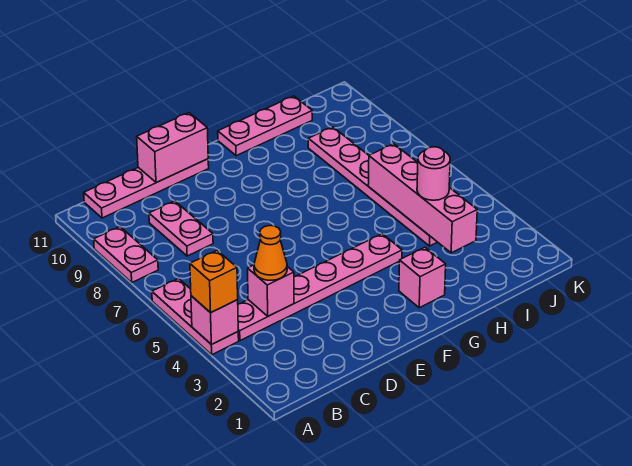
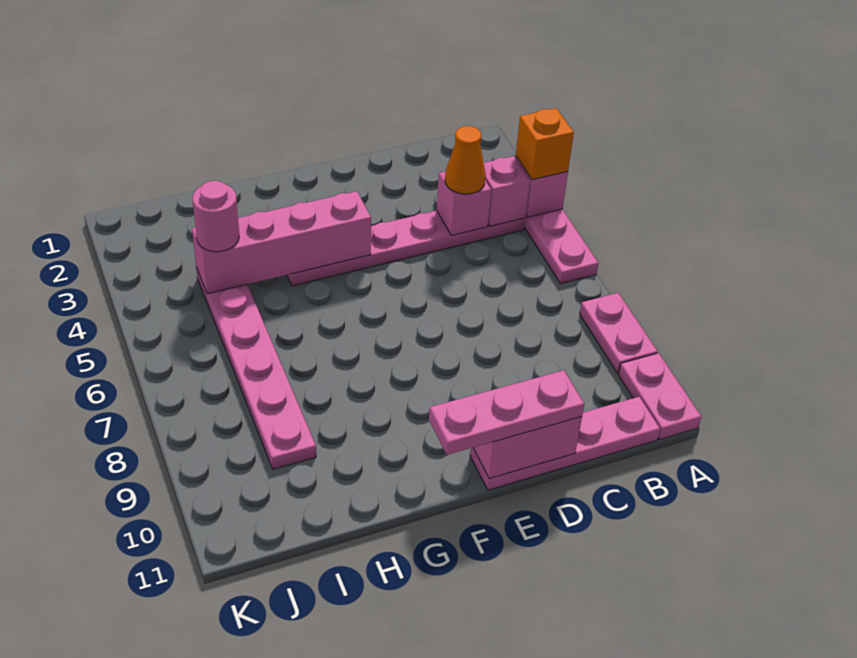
pink 1x2 plate [149,201,213,256] -> pink 1x2 plate moved to [618,353,701,439]
pink 1x1 brick [399,247,446,308] -> pink 1x1 brick moved to [484,156,530,226]
pink 1x3 plate [218,96,312,156] -> pink 1x3 plate moved to [429,370,584,455]
pink 1x4 brick [368,144,477,253] -> pink 1x4 brick turned to [192,191,371,294]

